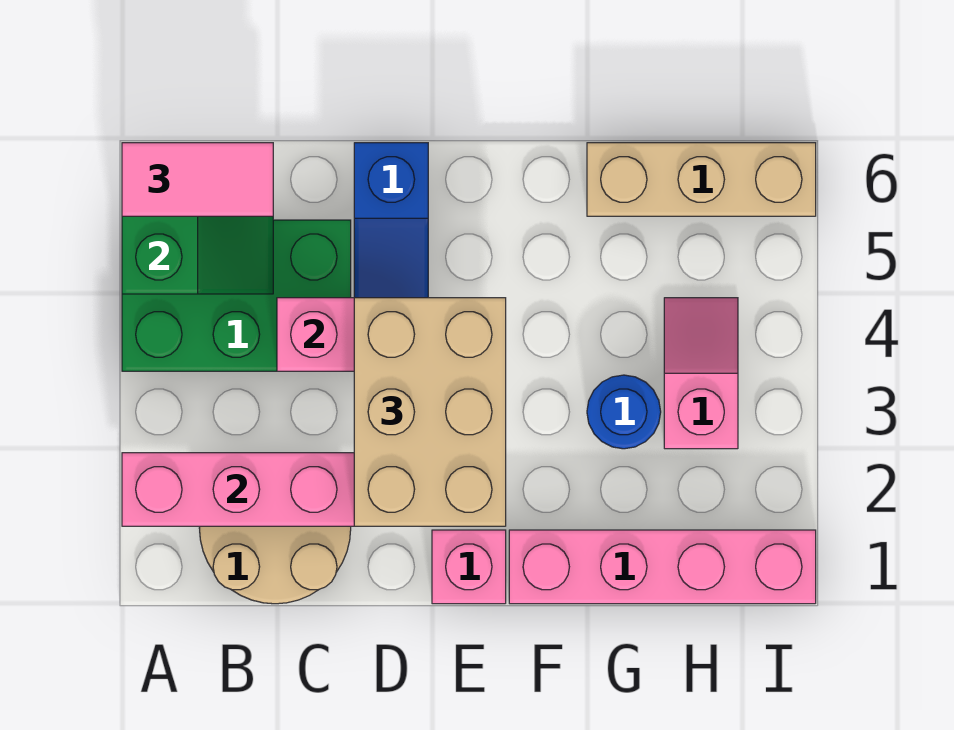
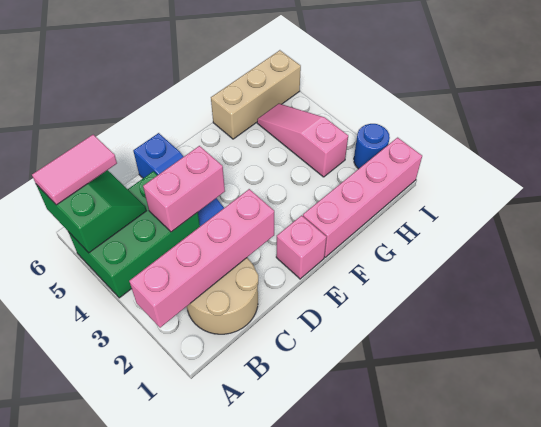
tan 2x3 brick [354,298,506,526] -> none
blue 1x1 round brick [587,375,661,449] -> blue 1x1 round brick moved to [354,124,390,169]
pink 1x2 slope [664,298,738,449] -> pink 1x3 slope [257,104,348,177]

